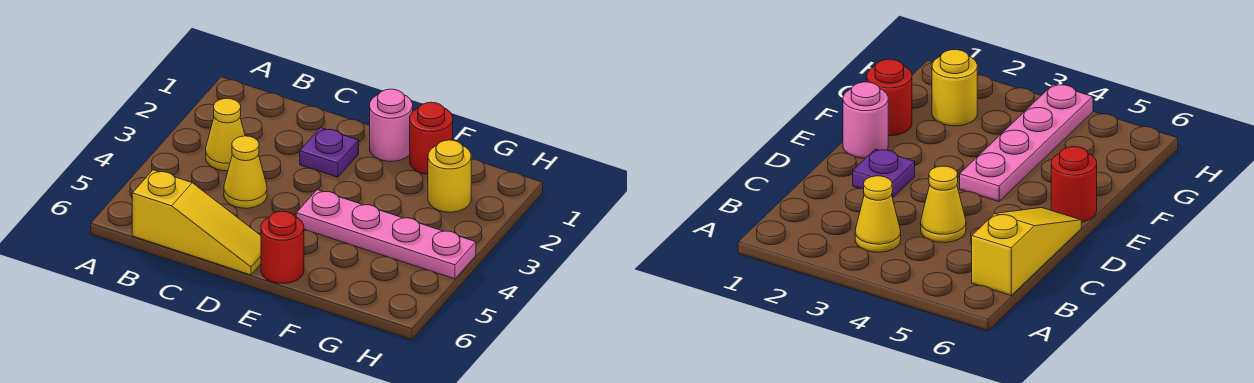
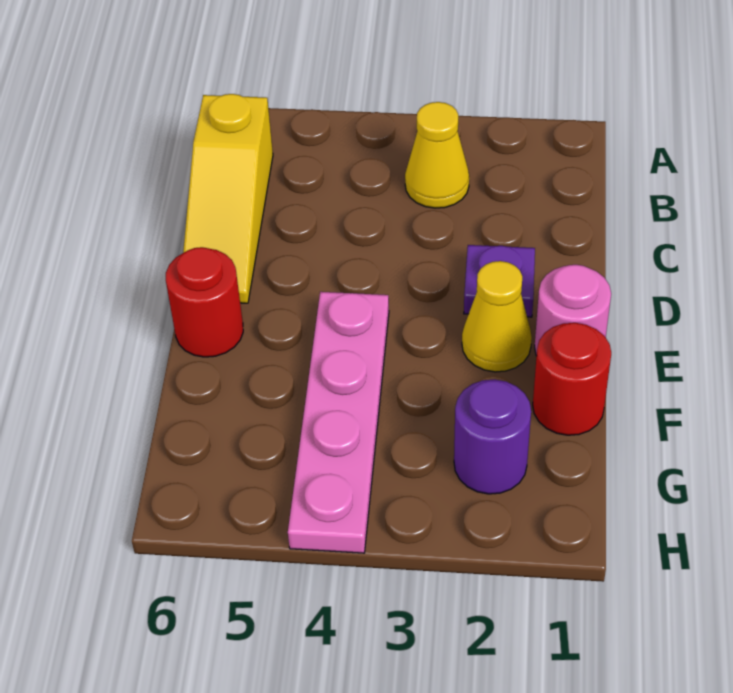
yellow 1x1 cone [224,136,267,208] -> yellow 1x1 cone moved to [462,261,532,372]
yellow 1x1 round brick [428,140,471,212] -> purple 1x1 round brick [454,379,531,494]

